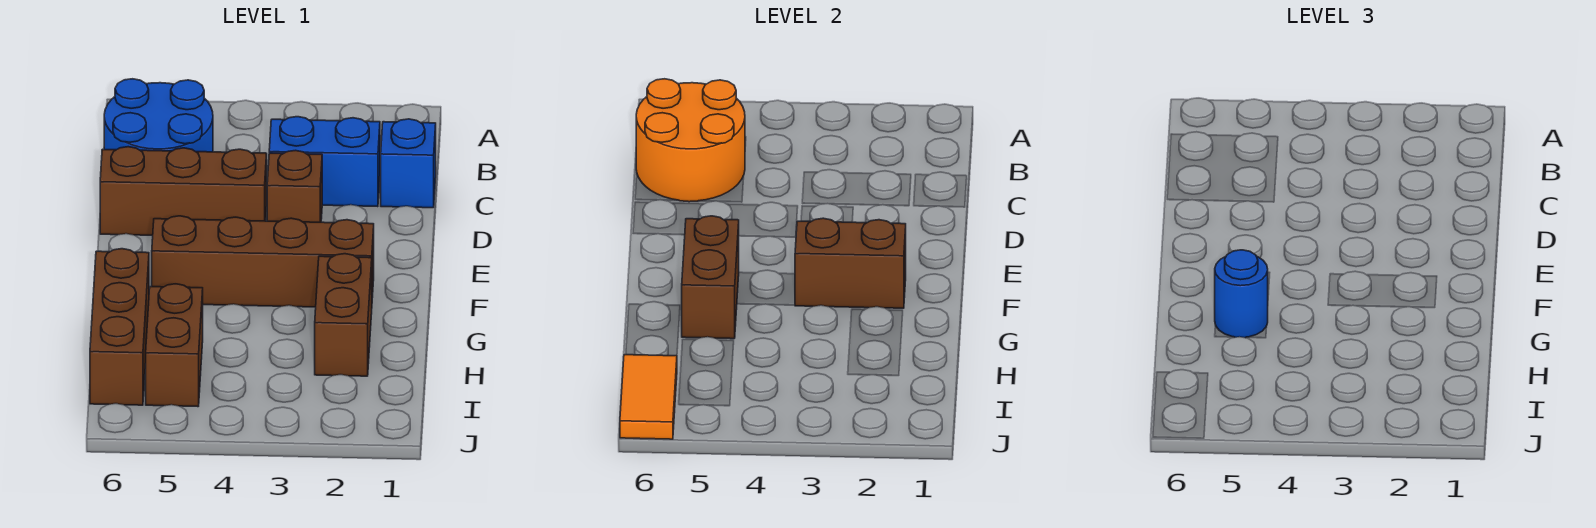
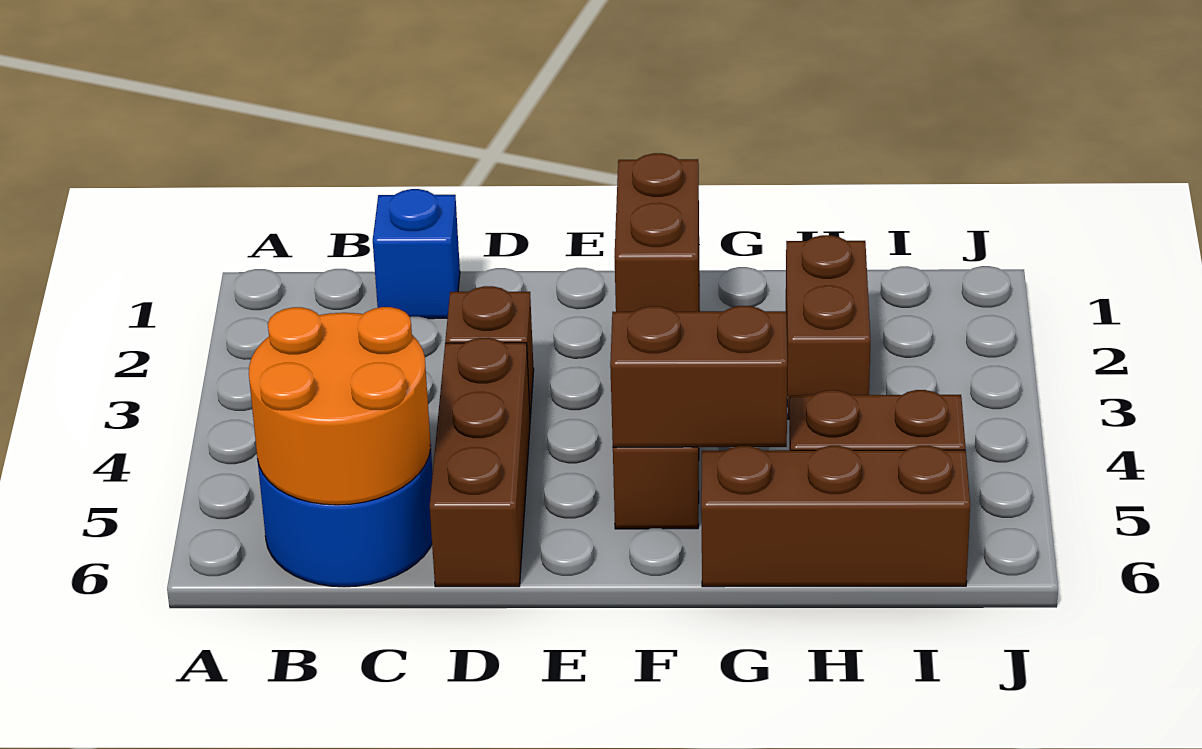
blue 1x2 brick [269,117,380,207] -> none
brown 1x2 brick [315,254,372,376] -> brown 1x2 brick turned to [786,235,870,419]
blue 1x1 round brick [1215,250,1268,338] -> none
orange 1x2 tile [620,355,677,439] -> none

